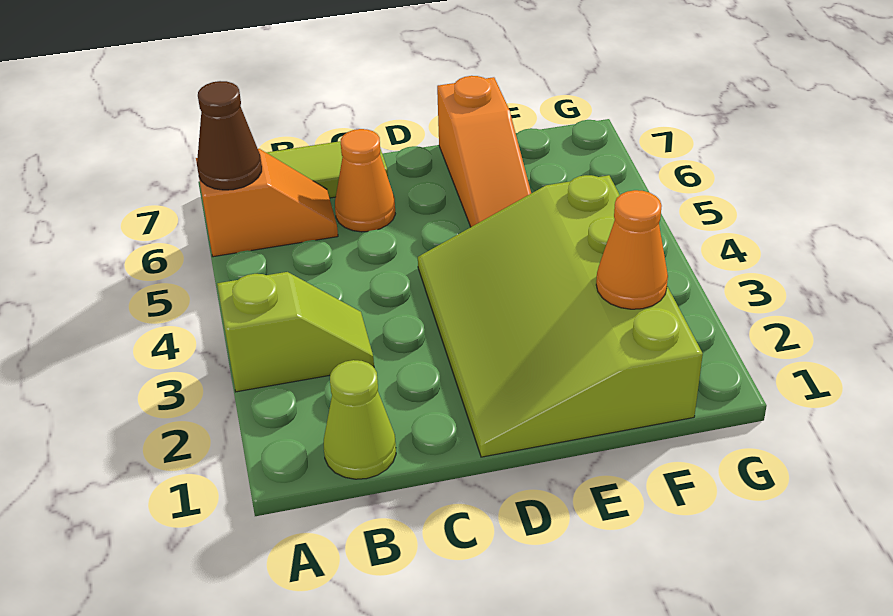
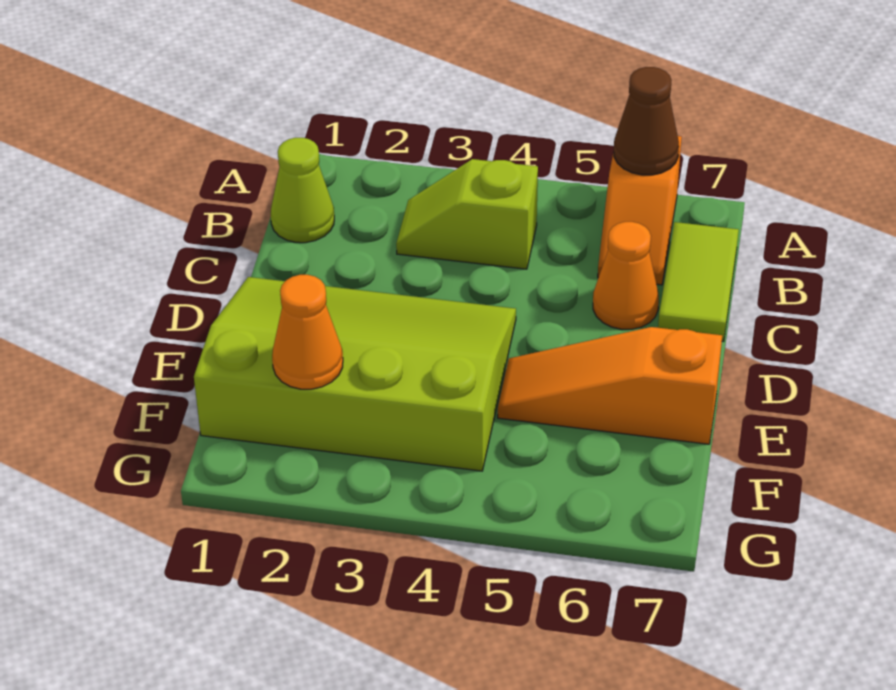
lime 1x2 slope [217,272,374,392] -> lime 1x2 slope turned to [396,159,538,269]

